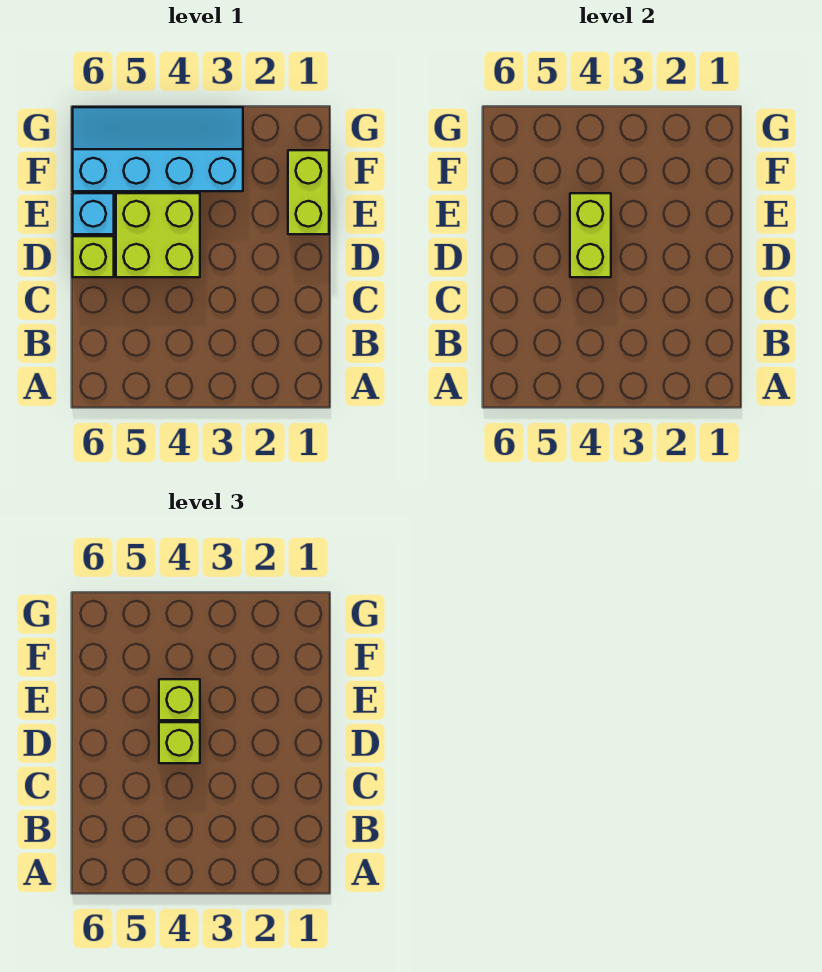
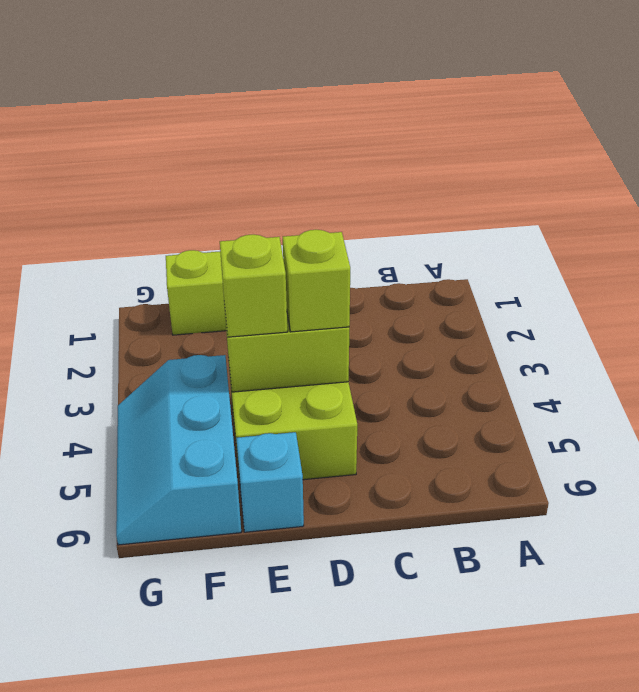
lime 1x1 brick [73,236,114,277] -> none
cyan 2x4 slope [73,107,243,191] -> cyan 2x3 slope [116,355,241,545]

